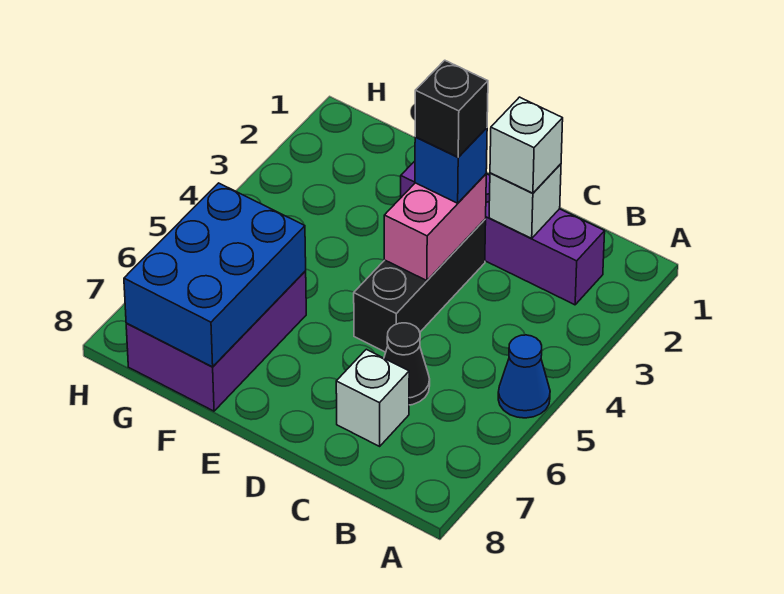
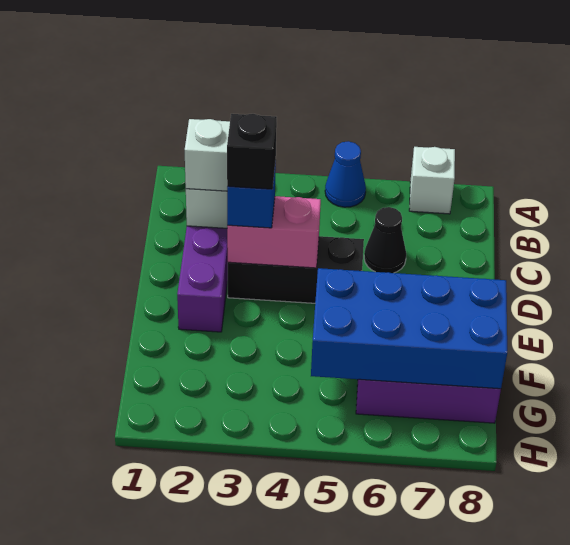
white 1x1 brick [336,349,409,446] -> white 1x1 brick moved to [409,147,455,214]
blue 2x3 brick [124,183,306,367] -> blue 2x4 brick [311,268,507,389]

